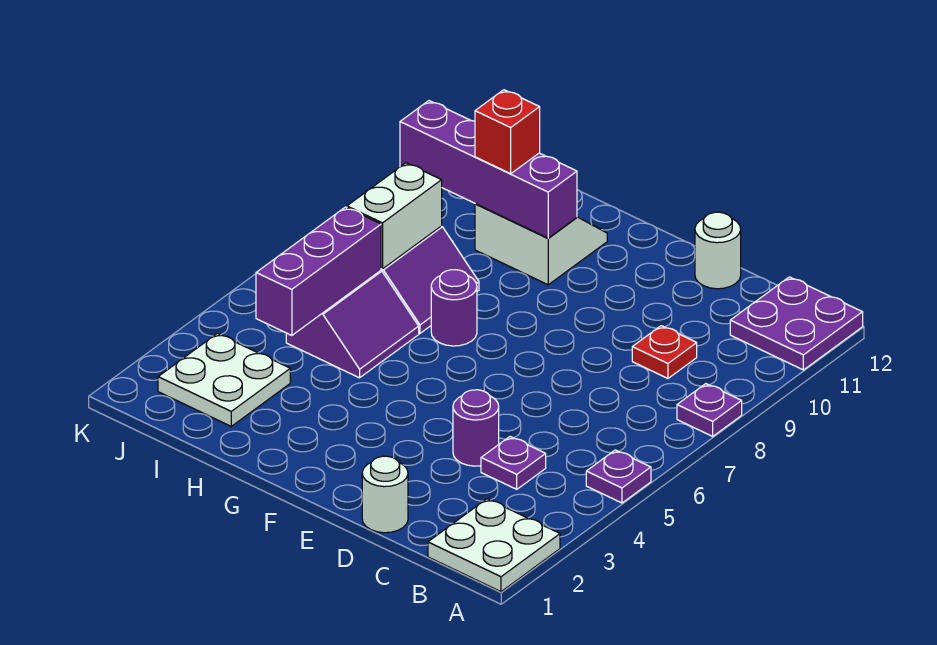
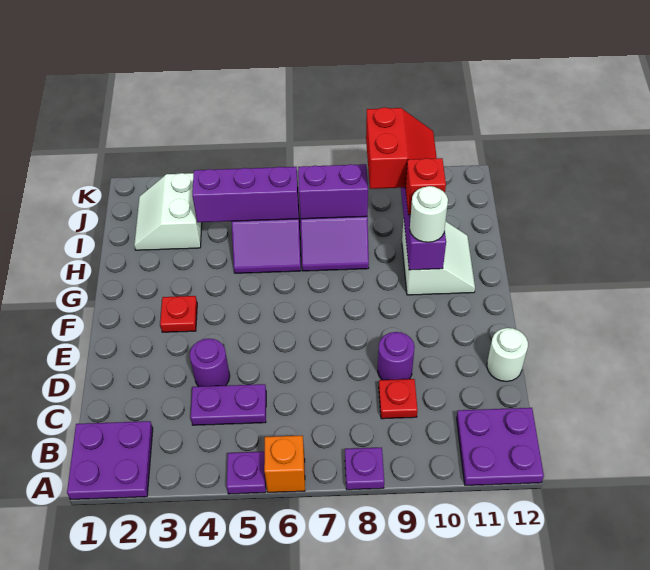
white 2x2 plate [428,499,560,592] -> purple 2x2 plate [67,421,153,499]
none -> orange 1x1 brick [264,436,305,492]
purple 1x1 plate [481,437,546,489] -> purple 1x2 plate [191,384,266,425]
white 1x1 round brick [362,456,408,533] -> white 1x1 round brick moved to [410,186,448,242]
none -> red 1x1 plate [160,296,197,332]
purple 1x1 round brick [431,270,477,346] -> purple 1x1 round brick moved to [378,332,415,380]
white 2x2 plate [158,334,290,426] -> white 2x2 slope [134,173,202,250]
white 1x2 brick [347,163,442,269] -> purple 1x2 brick [298,164,368,219]
none -> red 2x2 slope [366,107,437,189]

